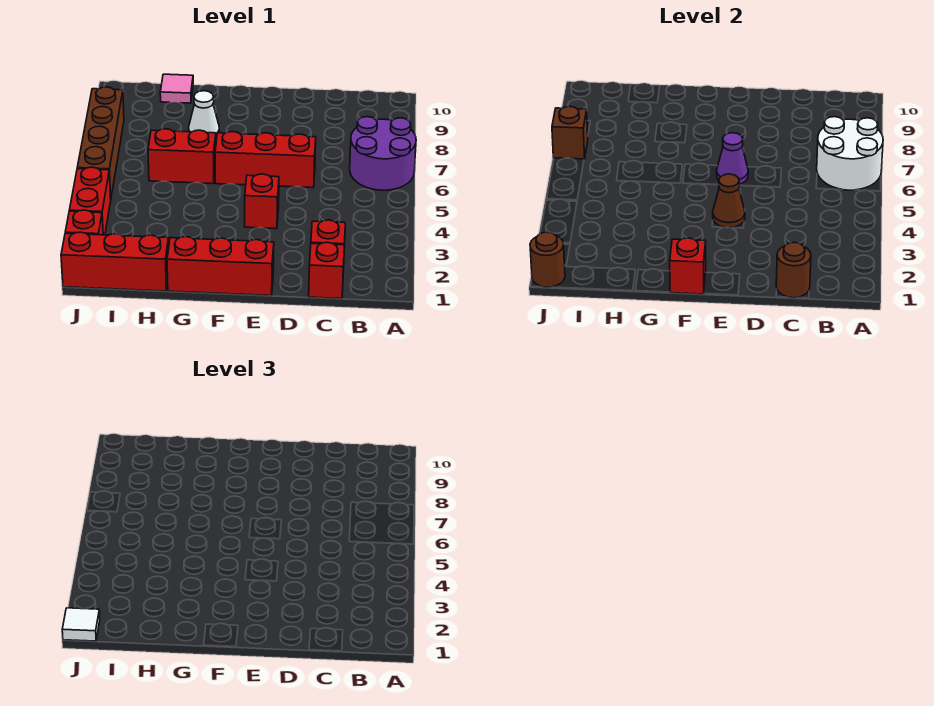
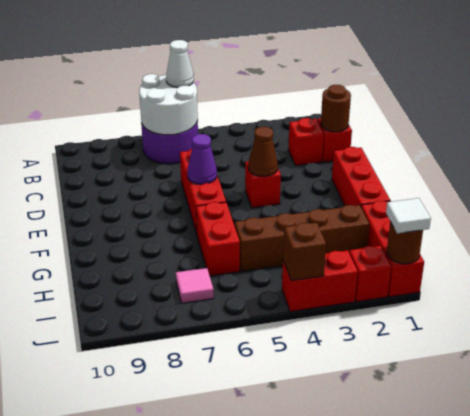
red 1x1 brick [670,238,706,294] -> none
white 1x1 cone [189,91,219,139] -> white 1x1 cone moved to [166,40,194,87]
pink 1x1 tile [160,74,193,103] -> pink 1x1 tile moved to [176,268,214,303]
brown 1x4 brick [77,87,124,198] -> brown 1x4 brick moved to [235,205,369,272]
brown 1x1 brick [552,107,588,159] -> brown 1x1 brick moved to [283,223,326,281]

